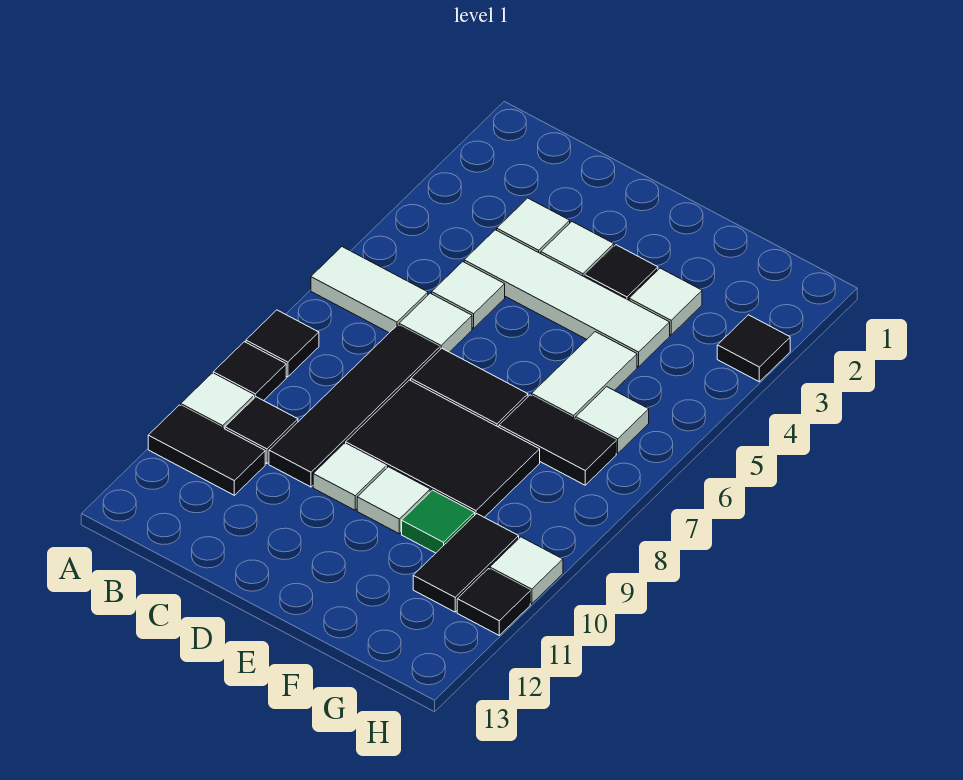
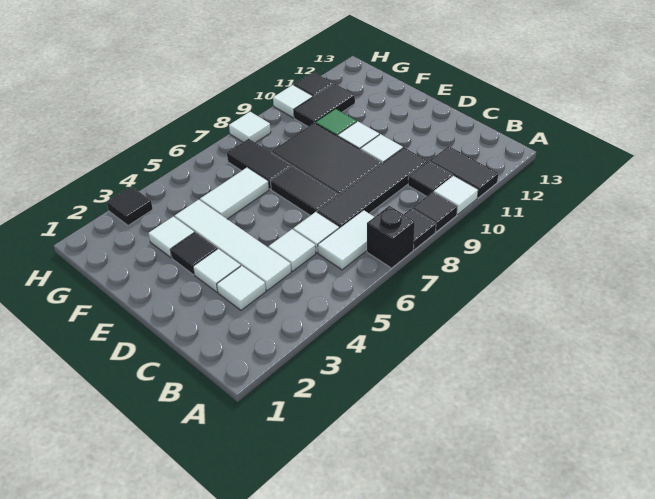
white 1x2 tile [311,247,428,333] -> white 1x2 tile turned to [318,210,374,270]
none -> black 1x1 brick [367,206,415,268]
white 1x1 tile [576,387,649,453] -> white 1x1 tile moved to [229,112,271,143]

